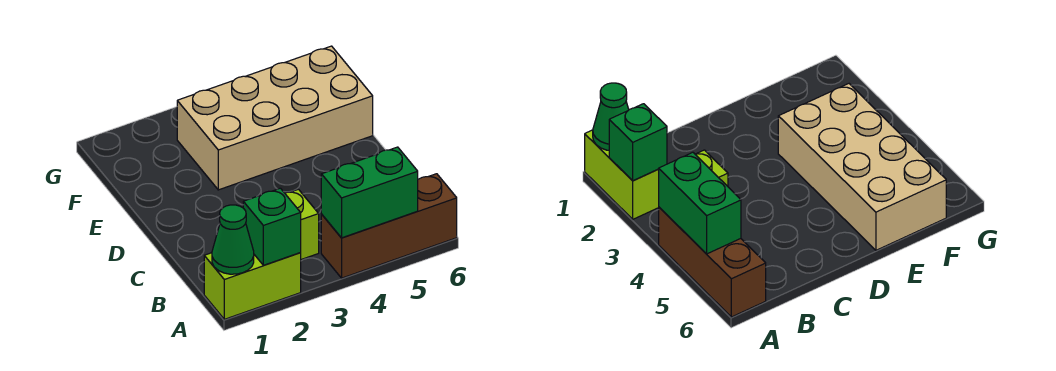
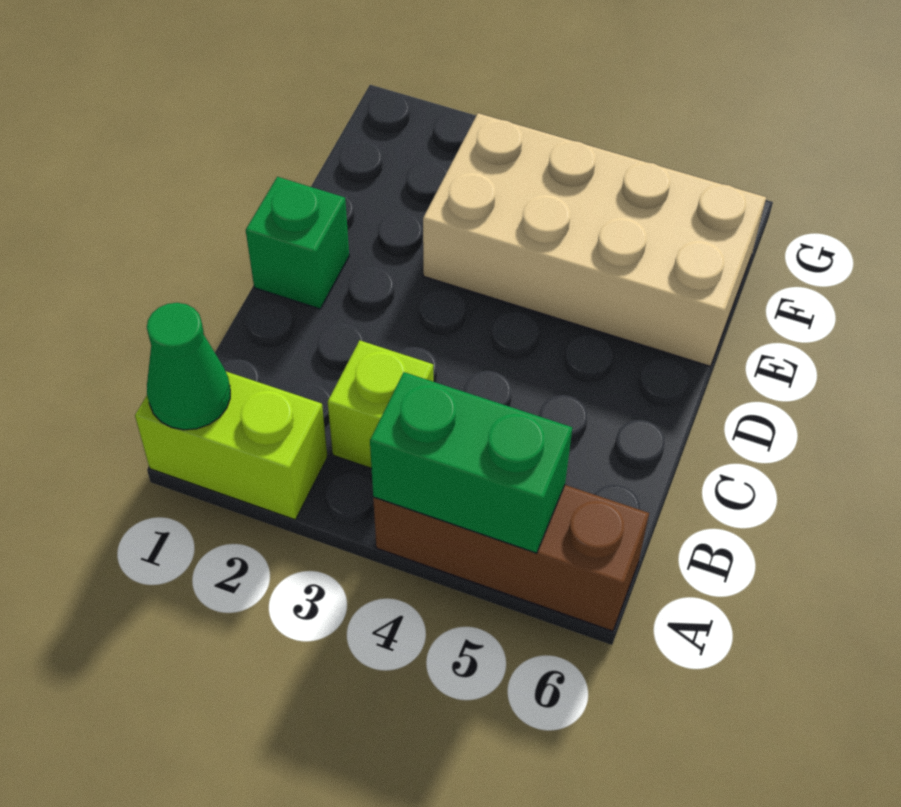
green 1x1 brick [243,188,301,265] -> green 1x1 brick moved to [246,177,349,309]

